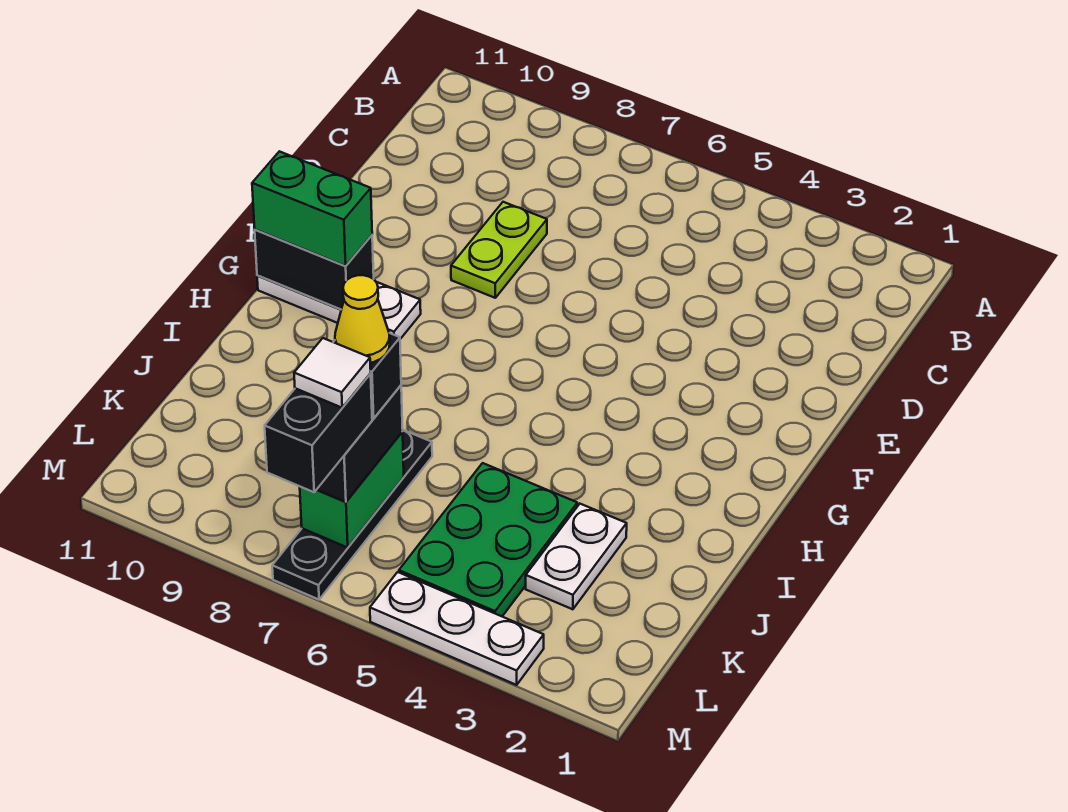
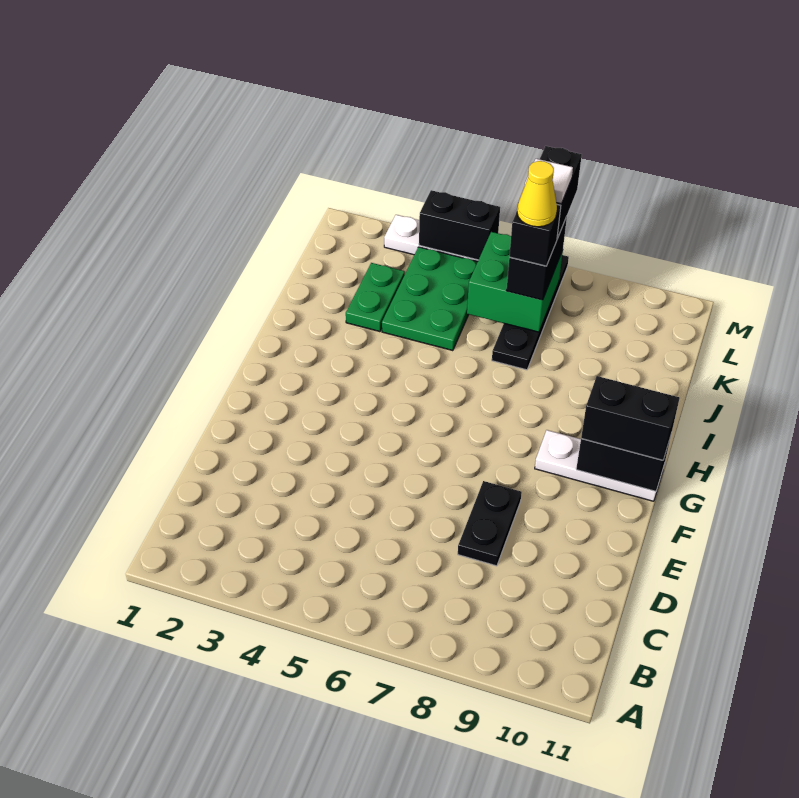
lime 1x2 plate [451,202,547,298] -> black 1x2 plate [458,481,522,566]
green 1x2 brick [252,151,372,266] -> black 1x2 brick [581,376,679,460]
white 1x2 plate [526,504,627,609] -> green 1x2 plate [346,263,405,332]
green 1x2 brick [300,432,404,548] -> green 2x2 brick [467,232,563,332]
none -> black 1x2 brick [419,190,500,260]

